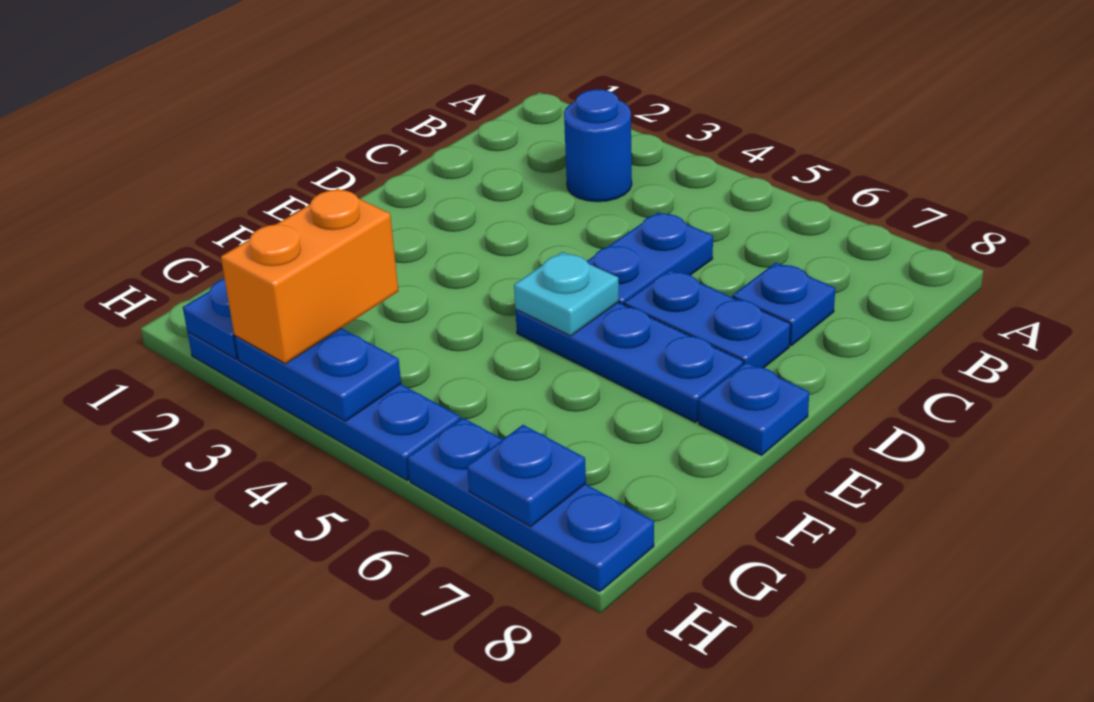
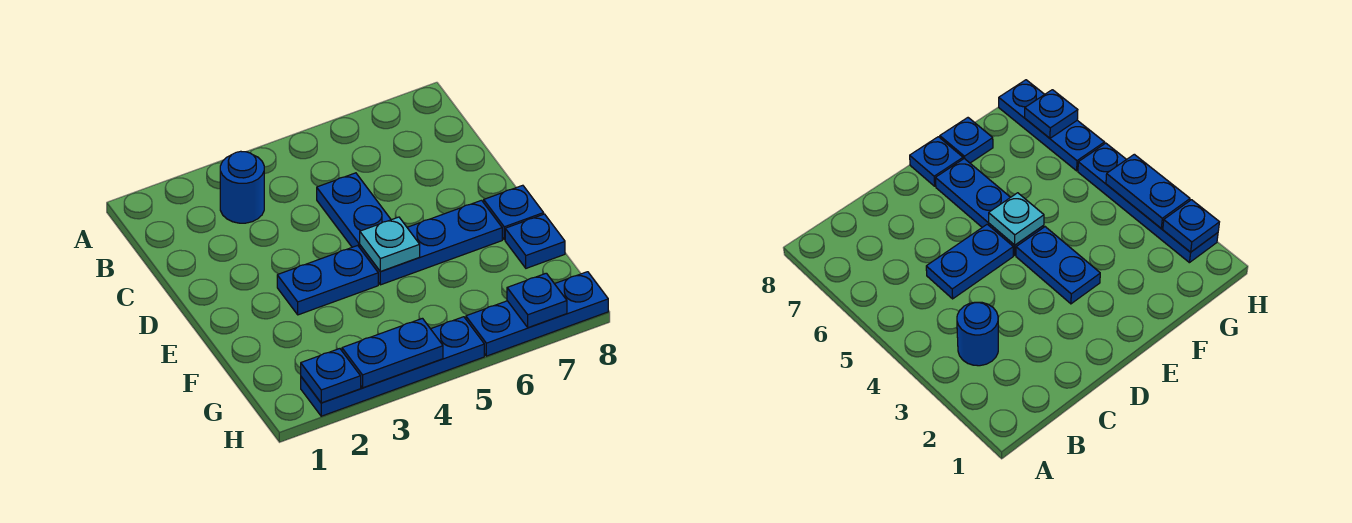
blue 1x1 plate [732,263,835,346] -> blue 1x1 plate moved to [505,214,565,268]
blue 1x2 plate [624,270,790,368] -> blue 1x2 plate moved to [277,245,378,315]
orange 1x2 brick [221,189,398,364] -> none

